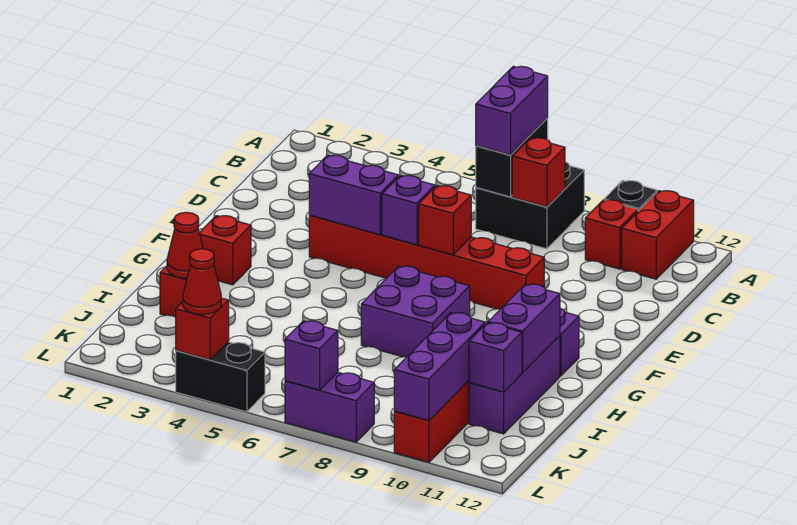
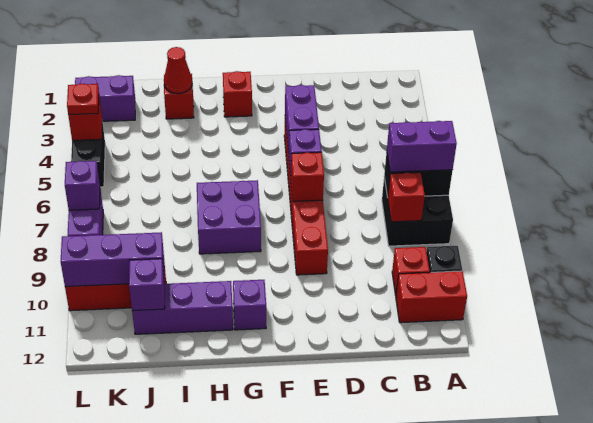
purple 1x2 brick [488,284,560,373] -> purple 1x2 brick moved to [75,75,135,121]
red 1x1 cone [183,249,221,314] -> red 1x1 plate [67,84,99,115]

